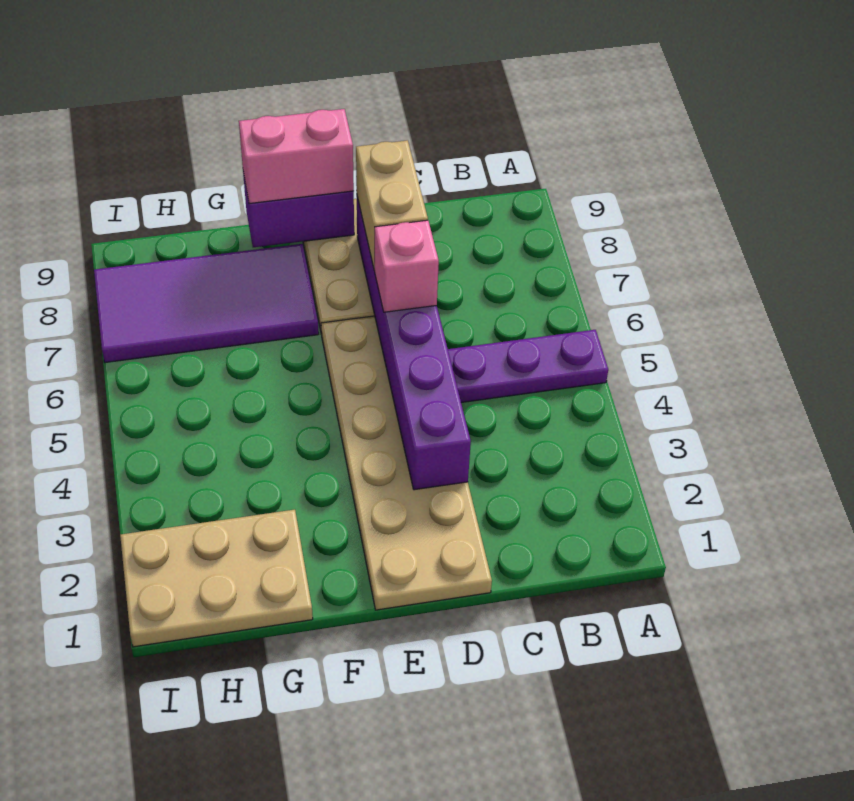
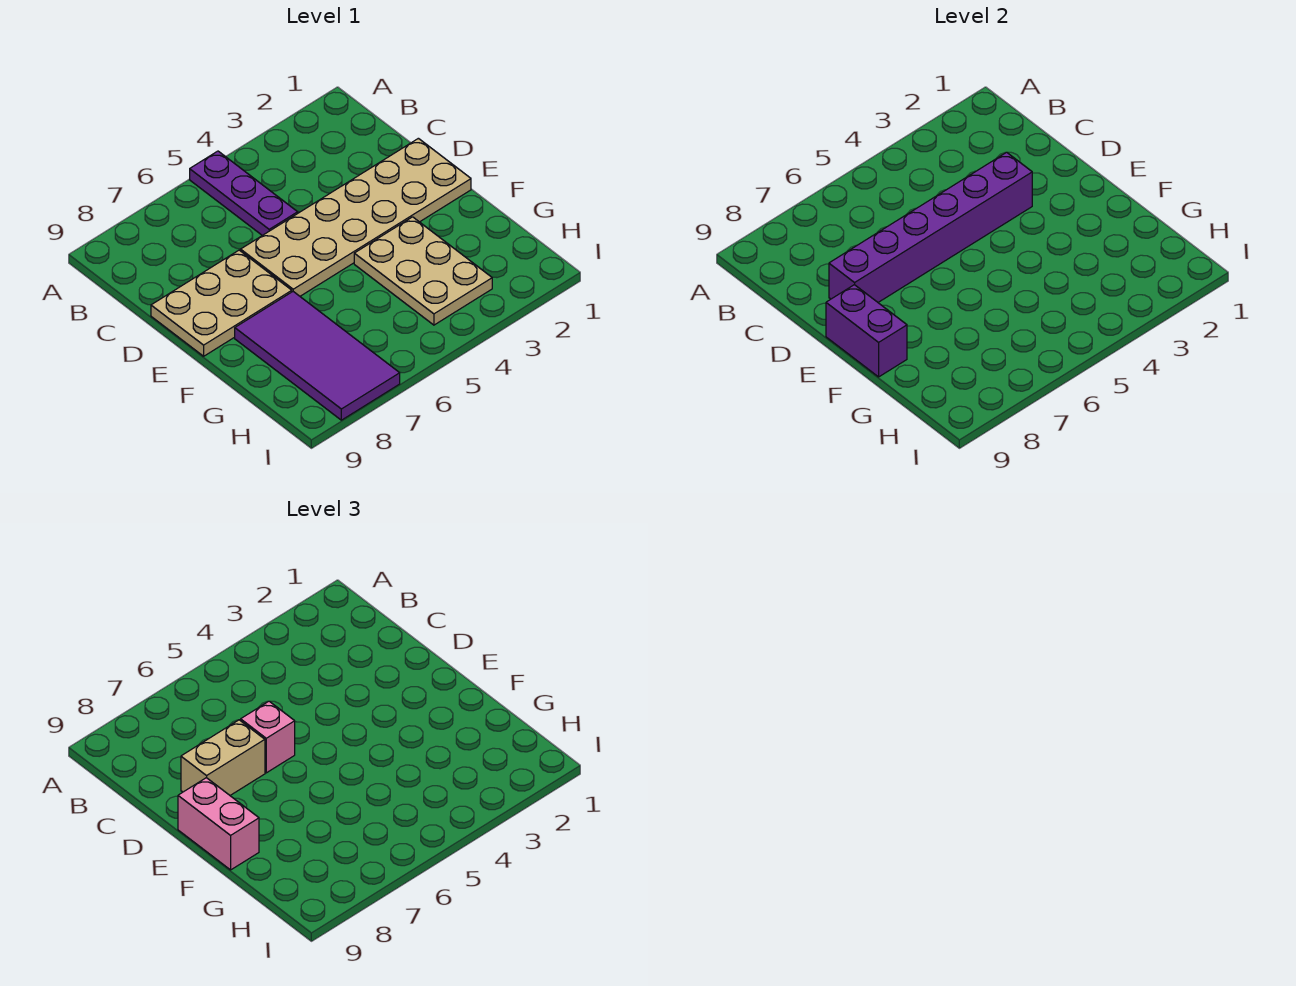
tan 2x3 plate [120,510,313,647] -> tan 2x3 plate moved to [354,217,492,325]

